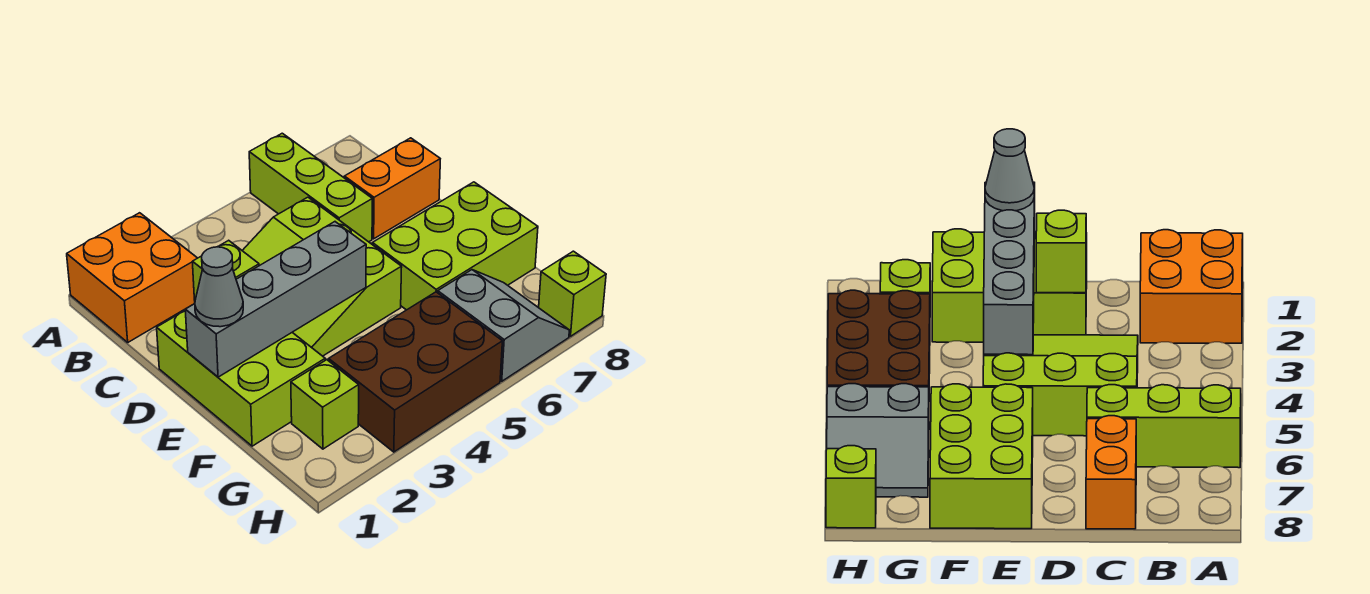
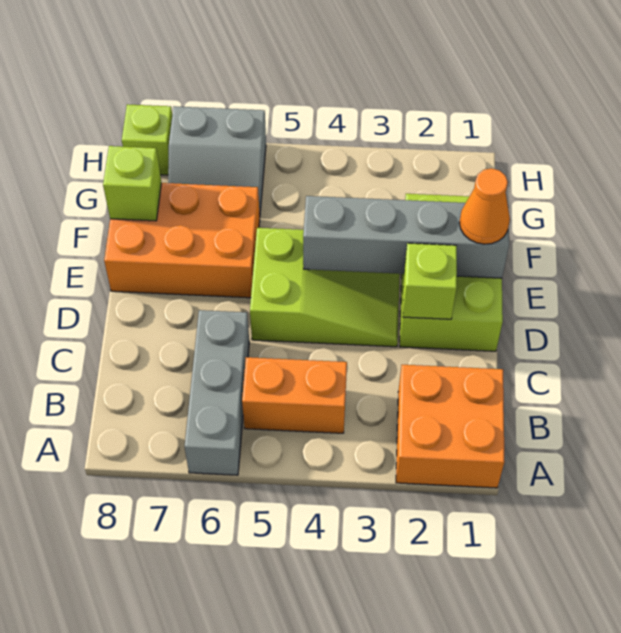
lime 1x3 brick [249,133,372,242] -> grey 1x3 brick [185,310,249,475]
lime 3x3 slope [242,197,402,356] -> lime 2x3 slope [250,228,400,347]
orange 1x2 brick [344,138,440,239] -> orange 1x2 brick moved to [242,357,347,433]
grey 1x1 cone [195,247,243,327] -> orange 1x1 cone [459,168,510,244]
lime 2x3 brick [372,182,538,310] -> orange 2x3 brick [104,183,260,298]
lime 1x1 brick [291,360,359,449] -> lime 1x1 brick moved to [103,146,161,221]
brown 2x3 brick [329,292,502,452] -> none
grey 2x2 slope [438,270,569,381] -> grey 2x2 slope turned to [168,106,266,214]

